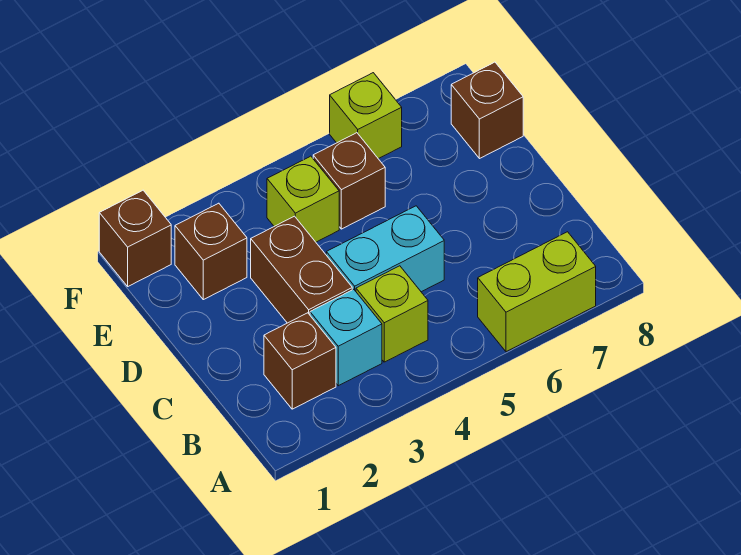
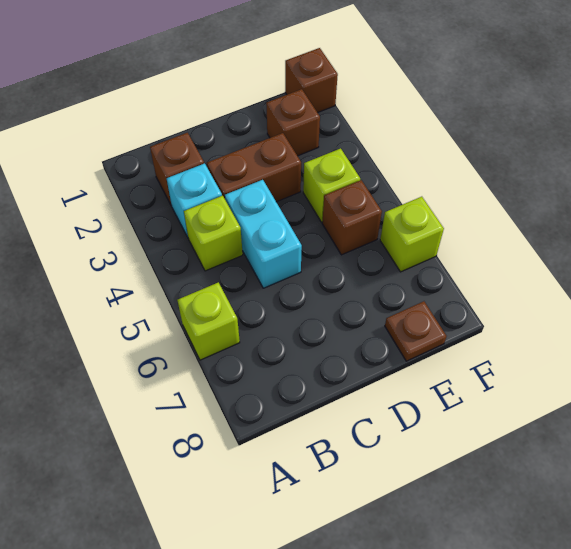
lime 1x2 brick [478,232,596,352] -> lime 1x1 brick [178,282,240,360]
brown 1x1 brick [451,62,523,159] -> brown 1x1 plate [385,301,446,361]

